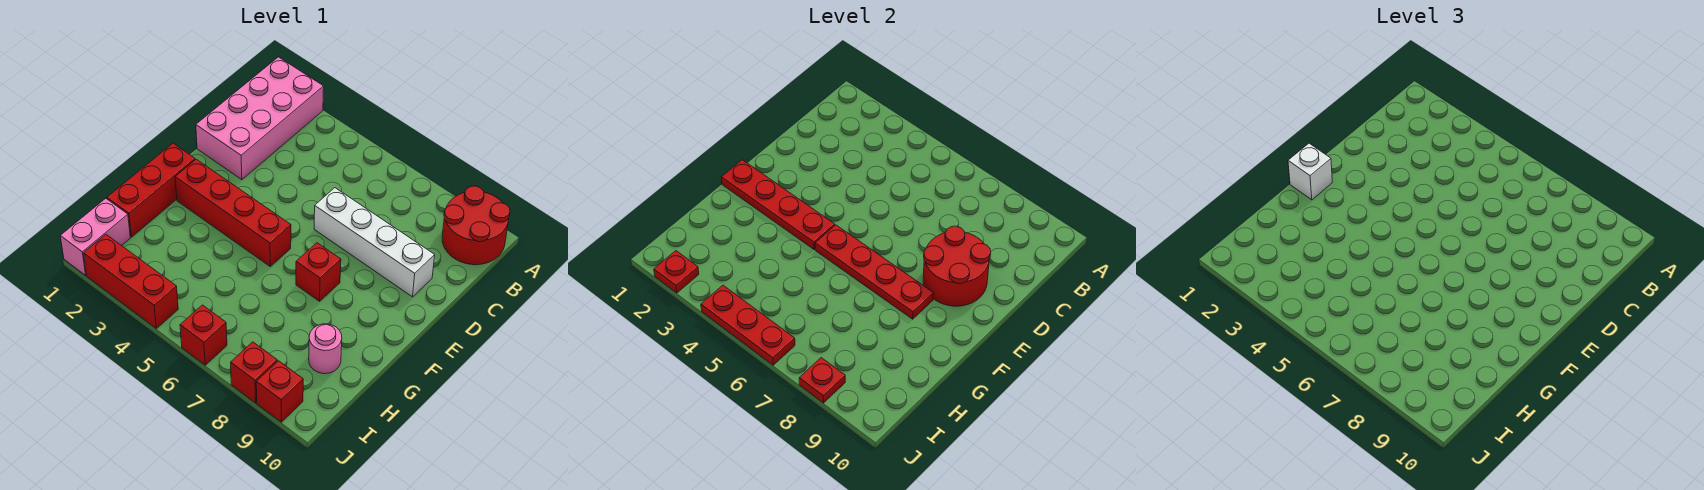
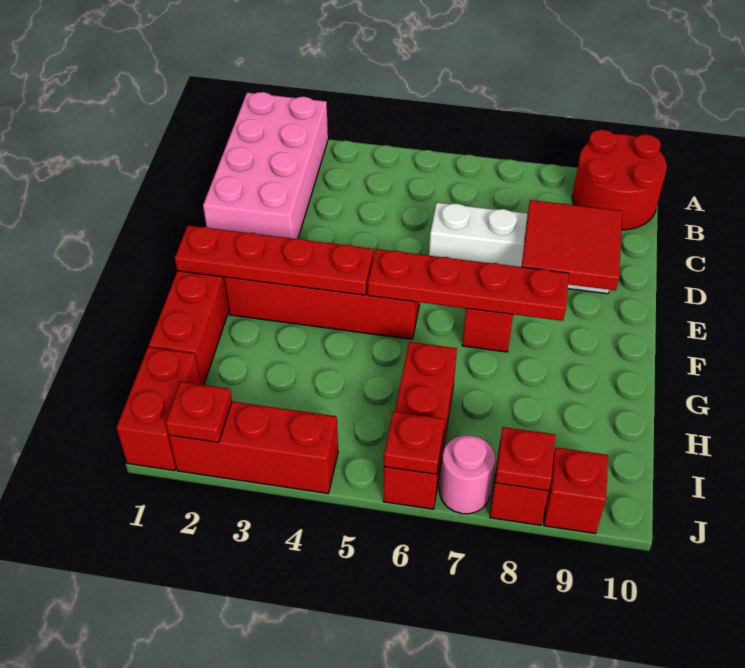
red 2x2 round brick [923,226,991,306] -> red 2x2 tile [522,200,622,290]
white 1x1 brick [1288,143,1332,200] -> none
pink 1x1 round brick [309,324,342,374] -> pink 1x1 round brick moved to [440,435,495,514]
pink 1x2 brick [60,198,130,275] -> red 1x2 brick [116,347,201,471]
red 1x3 plate [701,285,795,365] -> red 1x1 plate [384,412,445,474]
red 1x1 brick [180,305,227,365] -> red 1x3 brick [383,342,457,509]

